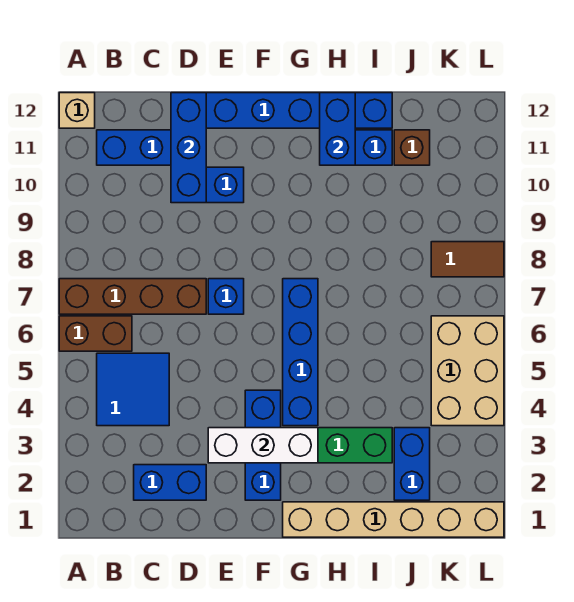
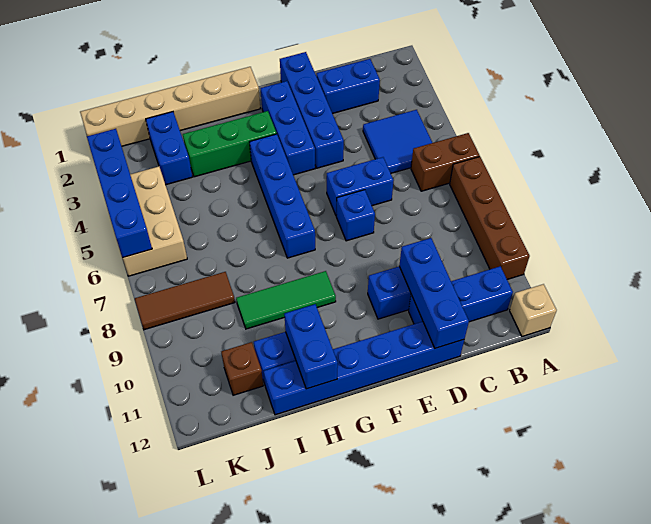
brown 1x4 brick [59,279,206,314] -> brown 1x4 brick turned to [450,157,530,279]
none -> blue 1x2 brick [326,157,394,215]
none -> blue 1x4 brick [280,52,344,168]
white 1x3 brick [208,428,318,463] -> none
none -> green 1x3 tile [236,271,336,329]
brown 1x2 tile [431,242,504,277] -> brown 1x3 tile [135,272,235,330]
none -> blue 1x4 brick [87,129,152,258]

